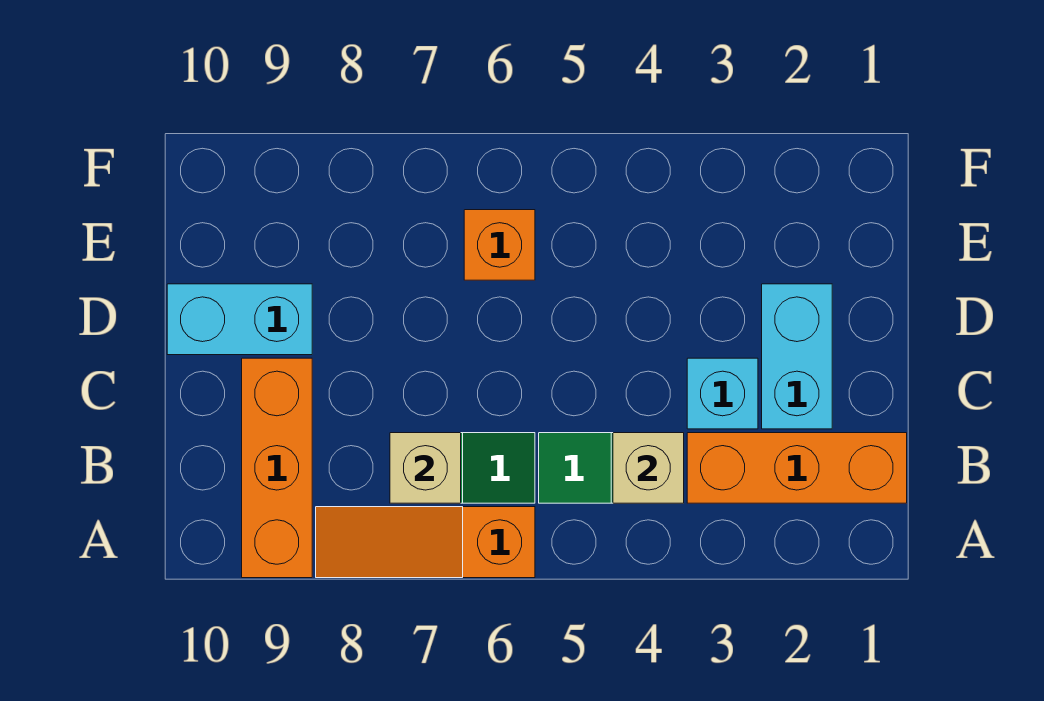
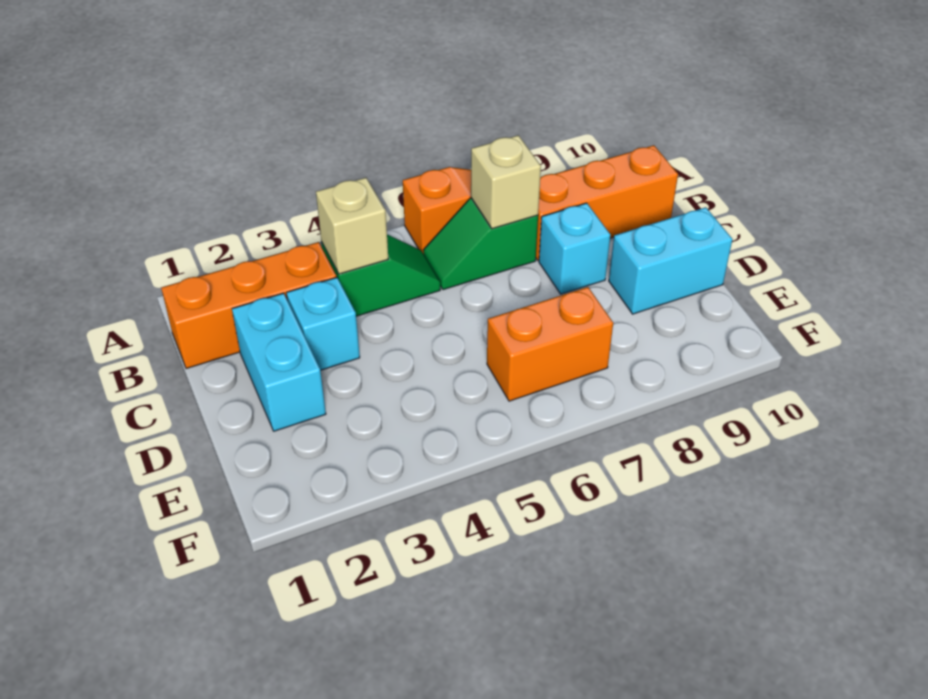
orange 1x3 brick [242,358,312,578] -> orange 1x3 brick turned to [536,145,678,260]
none -> cyan 1x1 brick [539,203,610,294]
orange 1x1 brick [464,210,535,280] -> orange 1x2 brick [487,287,613,401]

